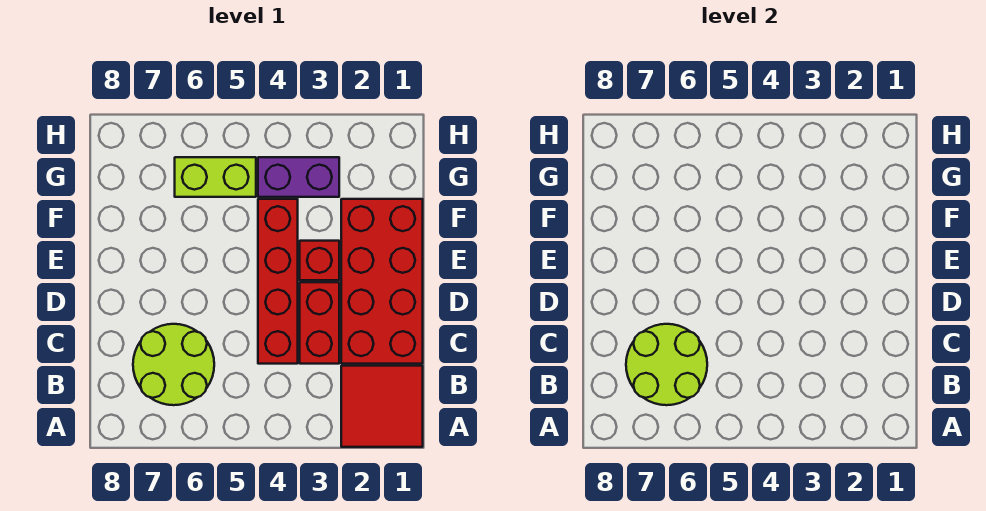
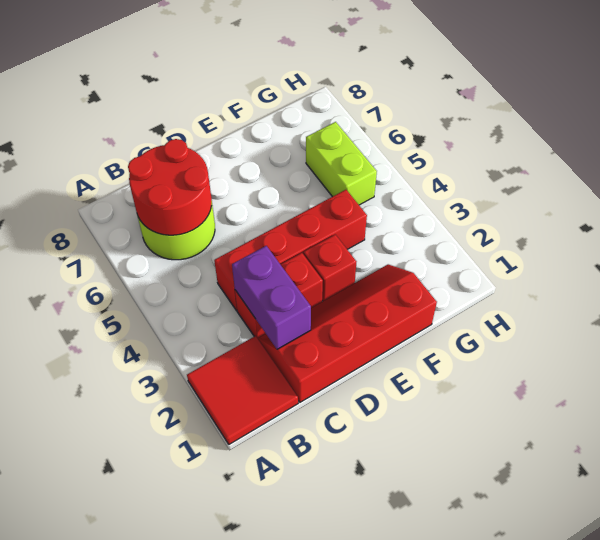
lime 2x2 round brick [626,324,707,405] -> red 2x2 round brick [128,139,212,235]
red 2x4 brick [341,199,423,364] -> red 2x4 slope [258,264,437,402]
purple 1x2 brick [258,157,339,197] -> purple 1x2 brick moved to [232,246,311,349]

